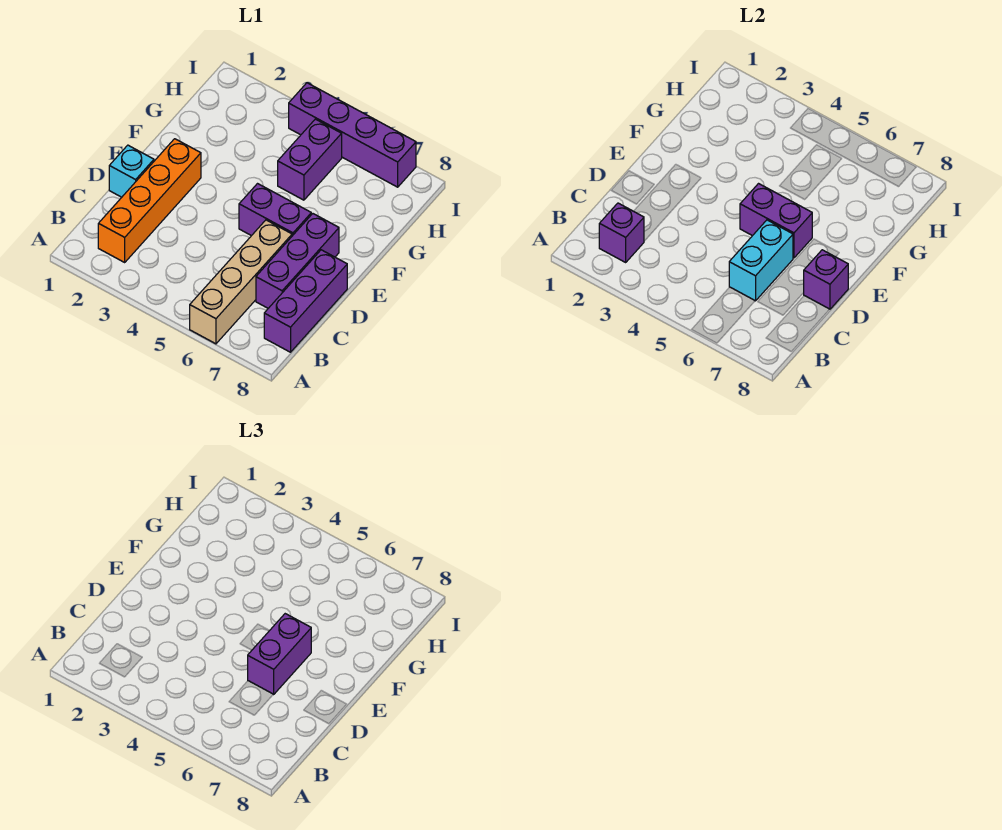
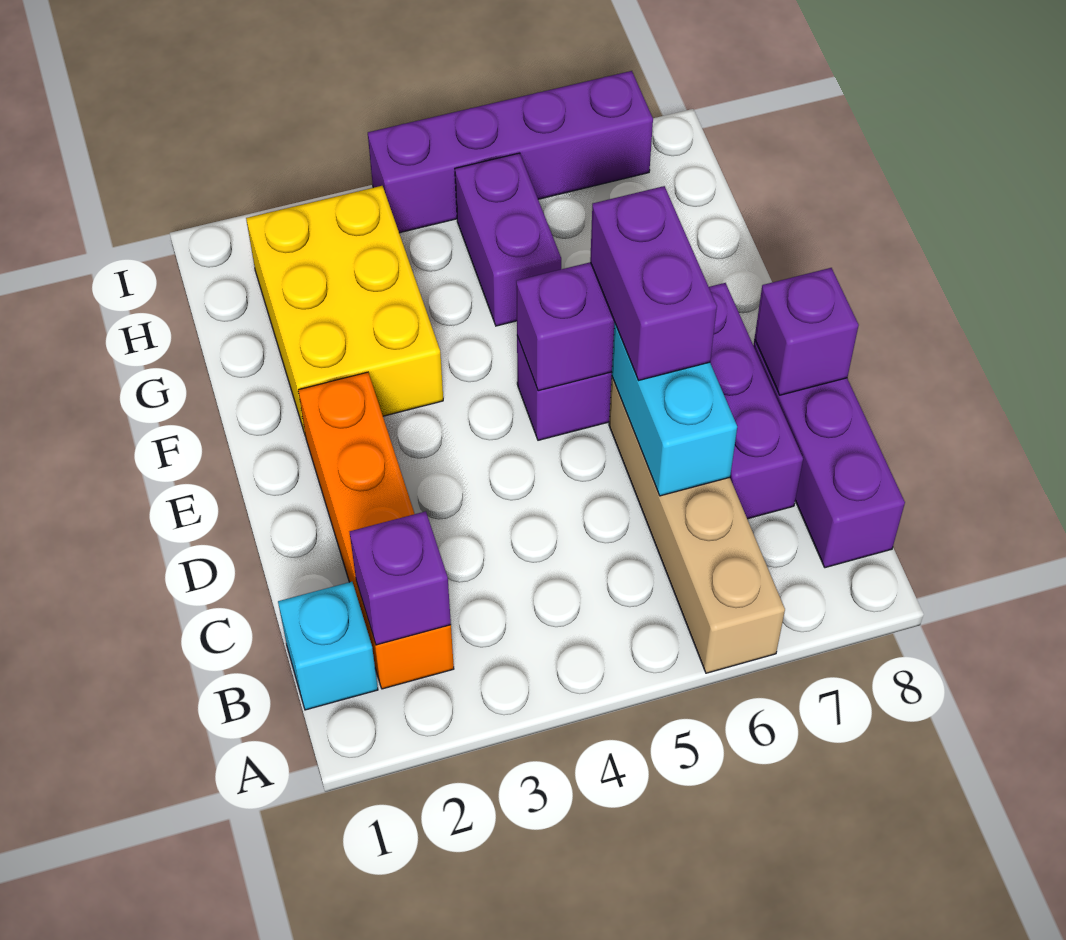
cyan 1x1 brick [109,145,154,197] -> cyan 1x1 brick moved to [278,582,378,710]
none -> yellow 2x3 brick [246,186,443,436]

